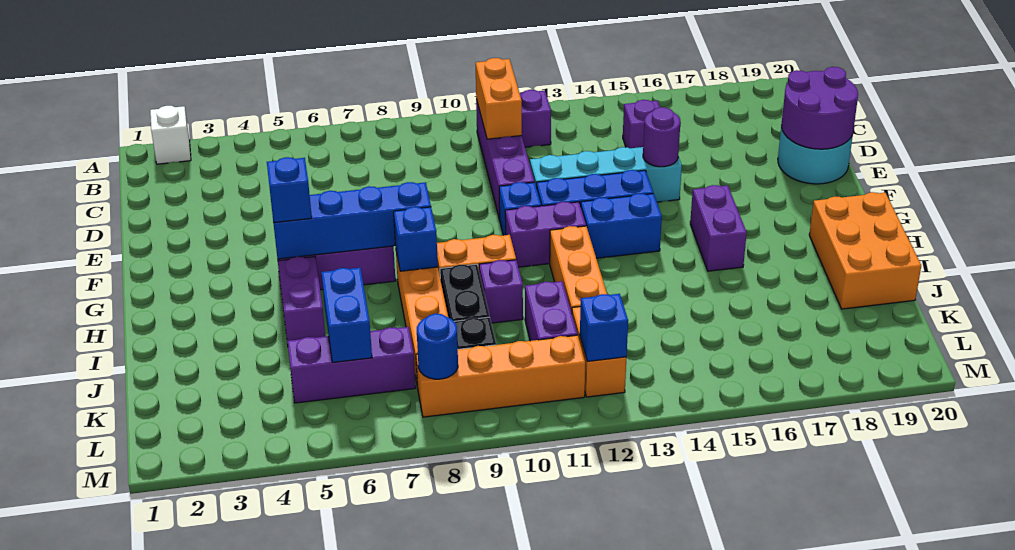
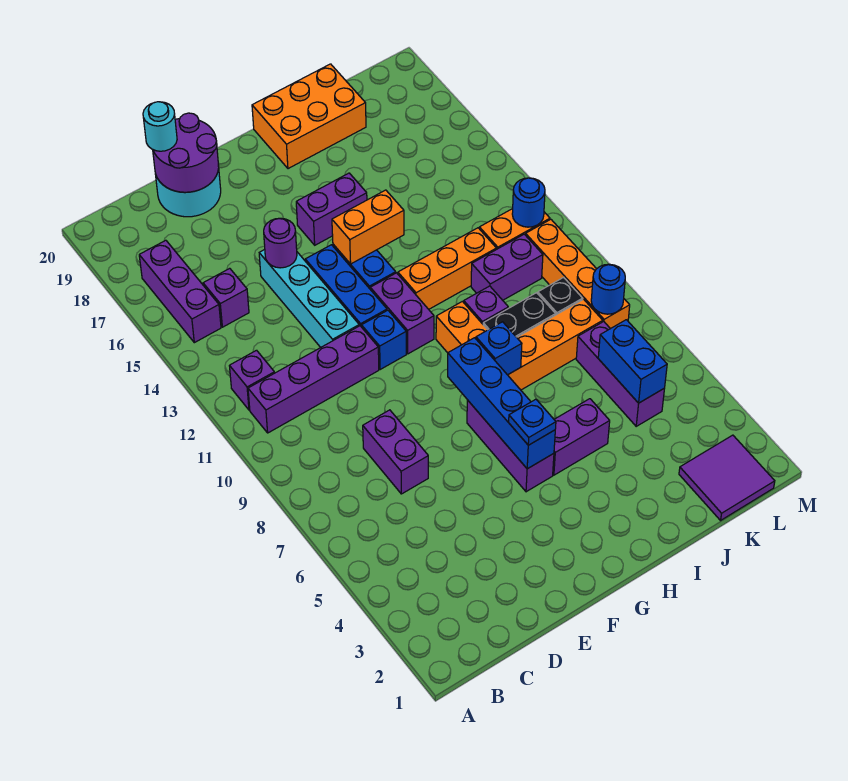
white 1x1 brick [150,106,191,164] -> none
orange 1x2 brick [476,58,522,139] -> orange 1x2 brick moved to [332,190,404,264]
none -> purple 1x3 brick [139,240,221,343]
none -> purple 1x2 brick [363,410,428,494]
none -> cyan 1x1 round brick [143,102,177,151]
blue 1x1 brick [267,157,312,223] -> blue 1x1 plate [509,399,556,445]
blue 1x2 brick [321,268,372,362] -> blue 1x2 brick turned to [598,320,667,403]
none -> purple 2x2 tile [679,435,775,520]
blue 1x1 brick [580,294,628,362] -> blue 1x1 round brick [512,178,545,227]

